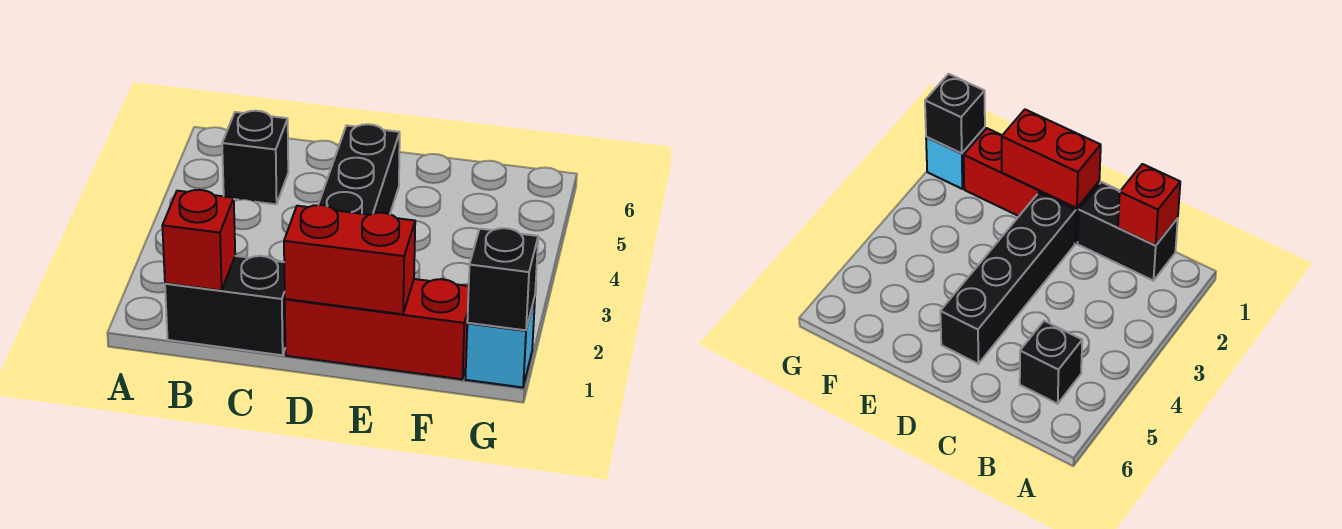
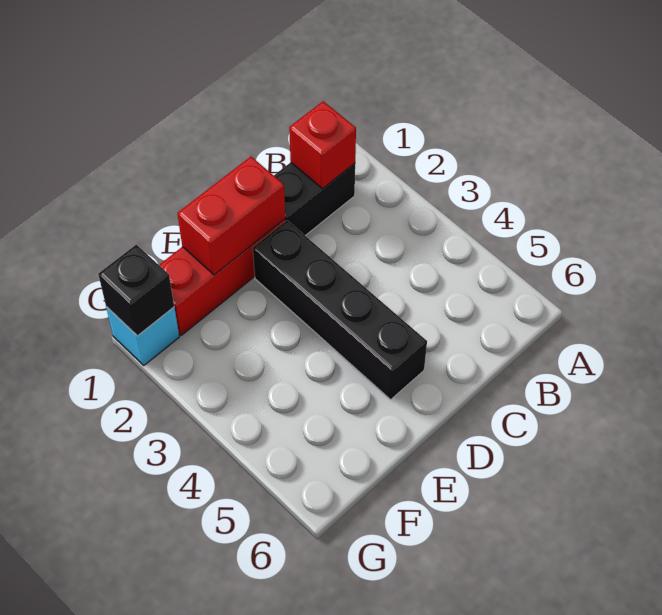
black 1x1 brick [222,111,288,204] -> none

